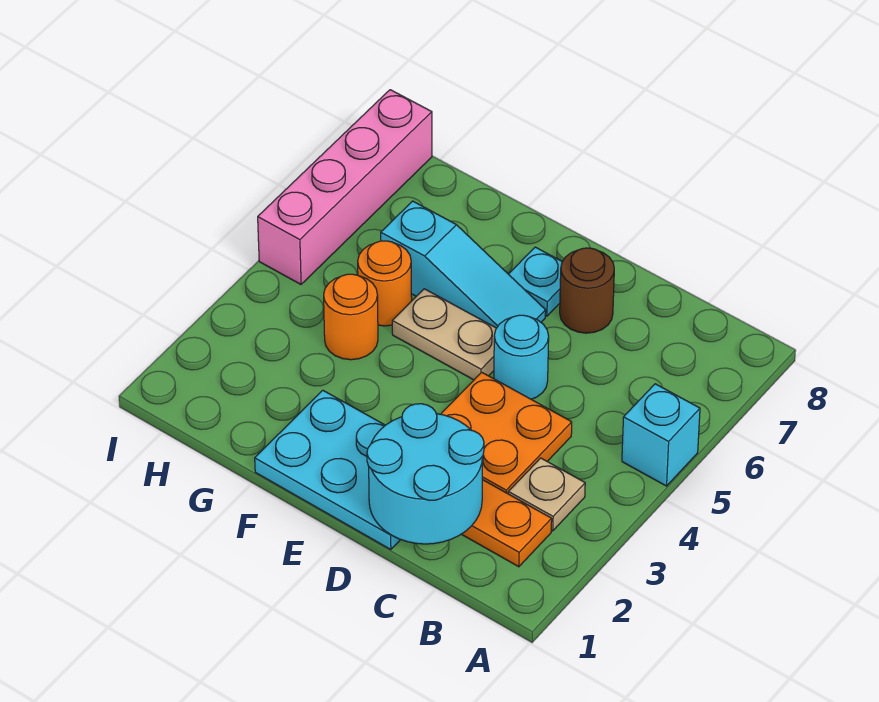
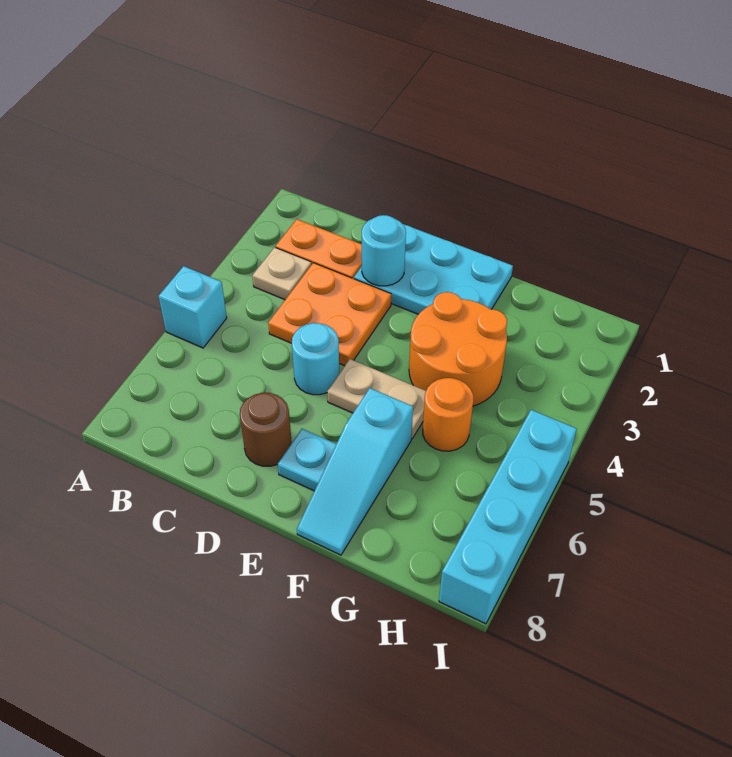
cyan 2x2 round brick [367,404,484,544] -> cyan 1x1 round brick [362,215,406,286]
cyan 1x3 slope [381,201,546,328] -> cyan 1x3 slope turned to [297,388,413,555]
orange 1x1 round brick [324,274,378,360] -> orange 2x2 round brick [409,292,507,406]
pink 1x4 brick [258,90,432,284] -> cyan 1x4 brick [439,410,576,624]

